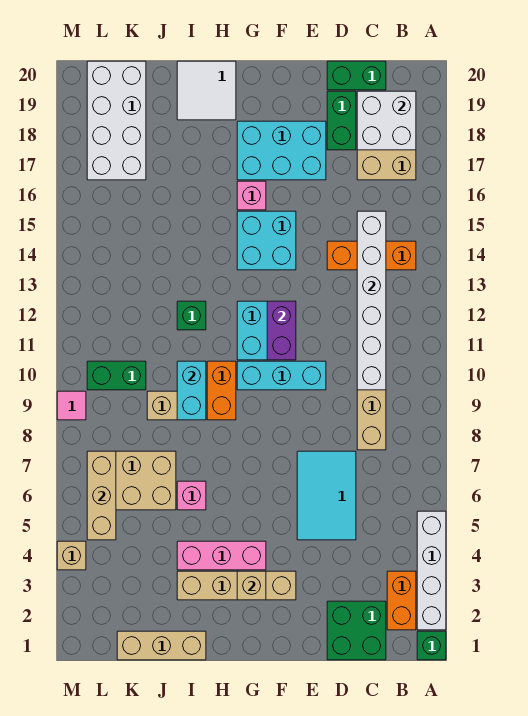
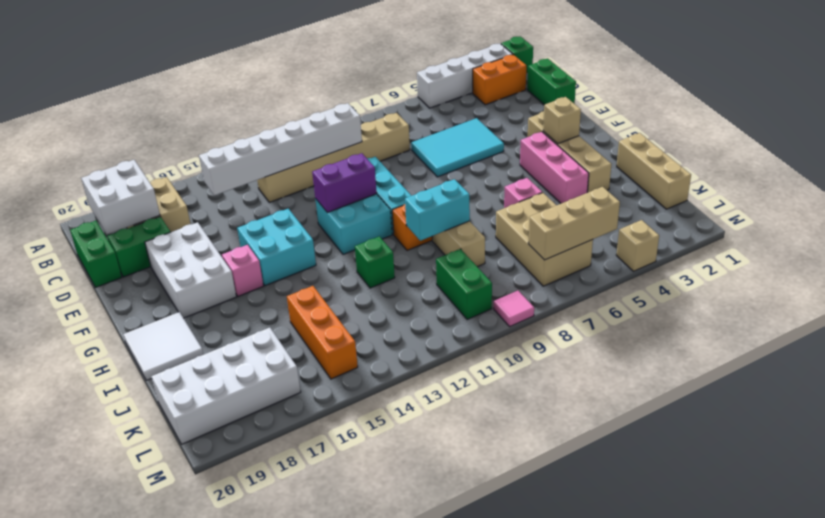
orange 1x3 brick [327,241,416,270] -> orange 1x3 brick moved to [287,286,358,379]
green 2x2 brick [327,601,386,660] -> green 1x2 brick [527,59,576,105]
cyan 2x3 brick [237,121,326,180] -> white 2x3 brick [145,222,236,318]

